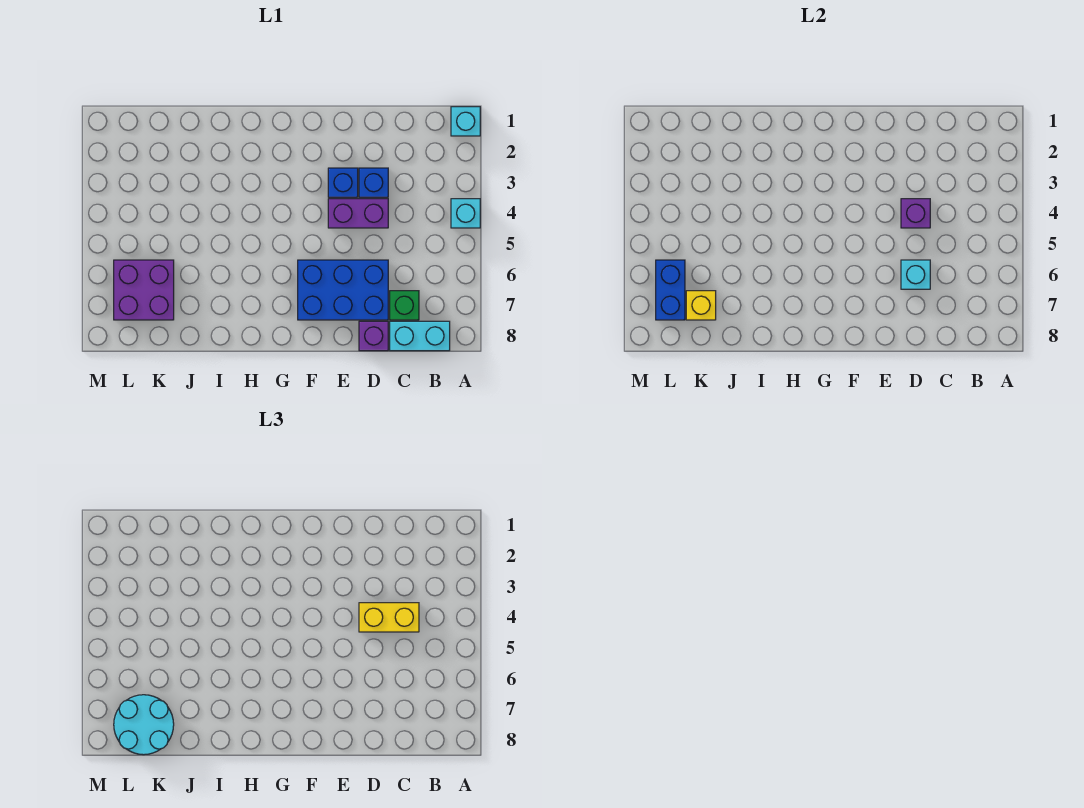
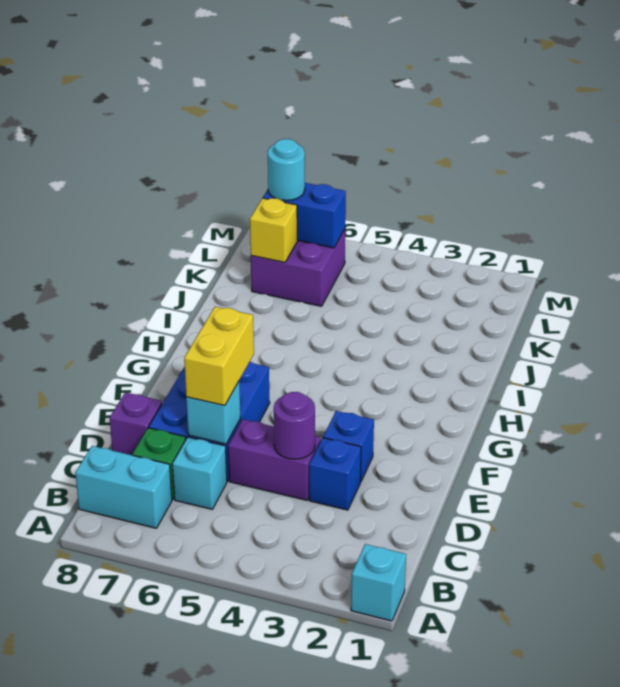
cyan 1x1 brick [451,199,480,228] -> cyan 1x1 brick moved to [172,437,227,509]
cyan 1x2 brick [390,321,450,351] -> cyan 1x2 brick turned to [75,446,172,528]
yellow 1x2 brick [359,603,419,632] -> yellow 1x2 brick moved to [184,307,254,406]
purple 1x2 brick [328,199,388,228] -> purple 1x2 brick turned to [228,419,321,500]
purple 1x1 brick [901,199,930,228] -> purple 1x1 round brick [274,392,315,459]
cyan 2x2 round brick [114,695,174,755] -> cyan 1x1 round brick [268,139,305,201]

